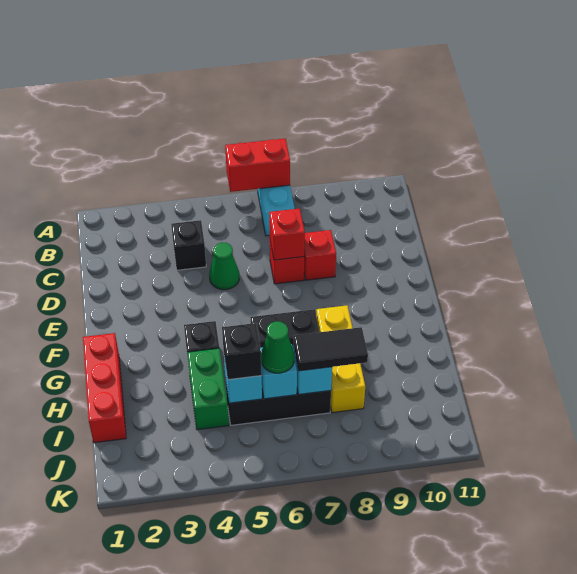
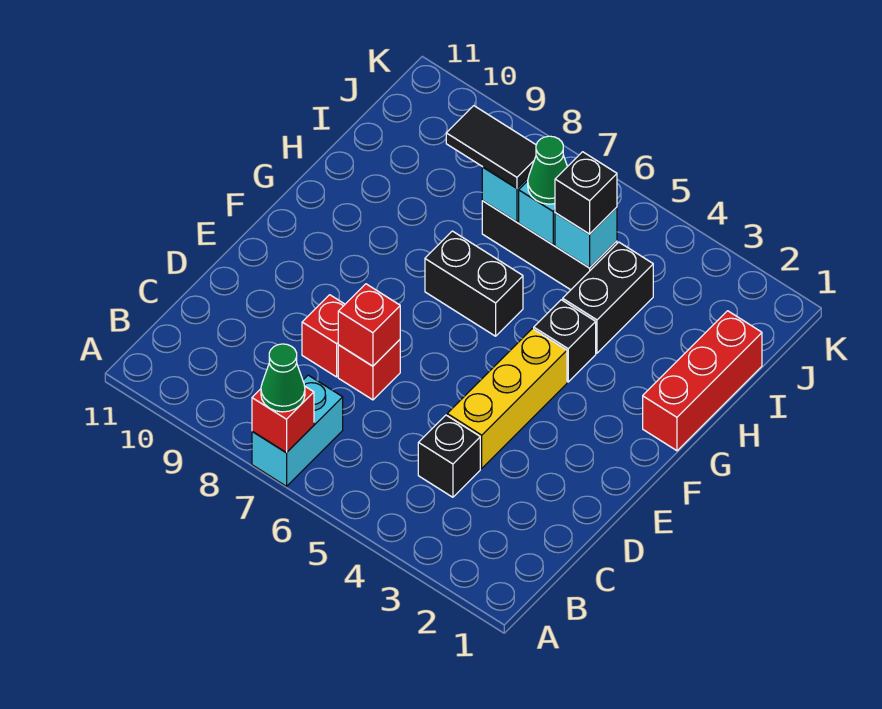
red 1x2 brick [225,139,290,192] -> red 1x1 brick [252,387,314,453]
green 1x1 cone [209,243,239,290] -> green 1x1 cone moved to [261,344,305,412]
yellow 1x3 brick [316,305,365,413] -> yellow 1x3 brick moved to [447,329,567,468]
green 1x2 brick [187,348,229,430] -> black 1x2 brick [563,242,653,353]

